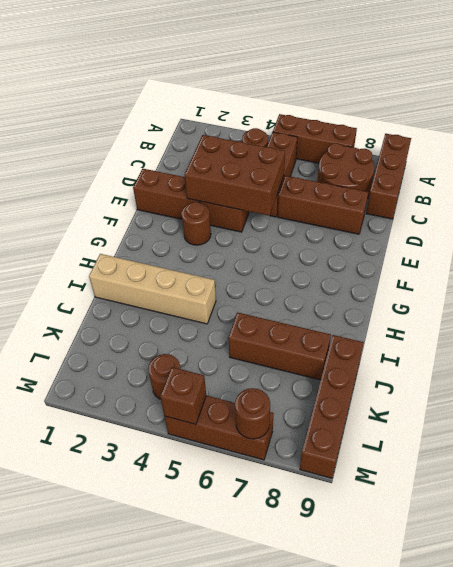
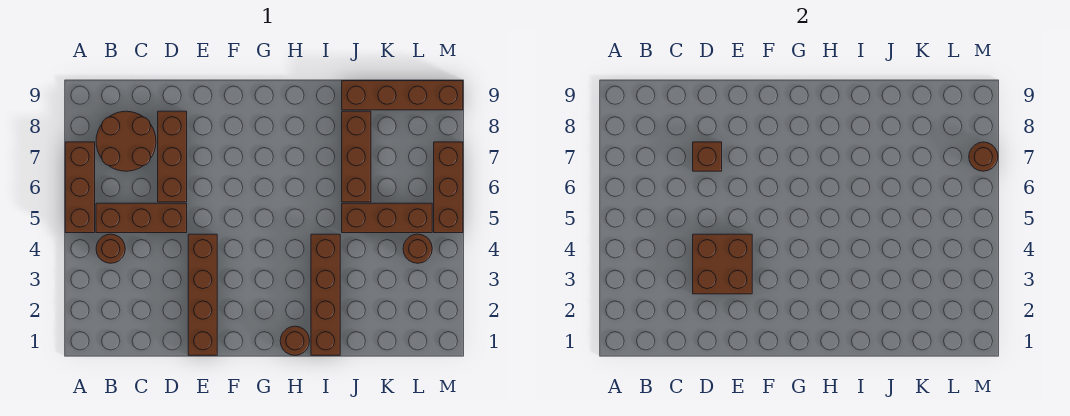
brown 1x3 brick [366,134,411,219] -> brown 1x3 brick moved to [342,203,432,233]
brown 2x3 brick [185,135,285,216] -> brown 2x2 brick [693,234,752,294]
brown 1x1 round brick [181,202,211,245] -> brown 1x1 round brick moved to [280,326,309,355]
tan 1x4 brick [89,254,216,324] -> brown 1x4 brick [311,234,340,355]
brown 1x1 brick [160,367,206,424] -> brown 1x1 brick moved to [693,142,722,171]

